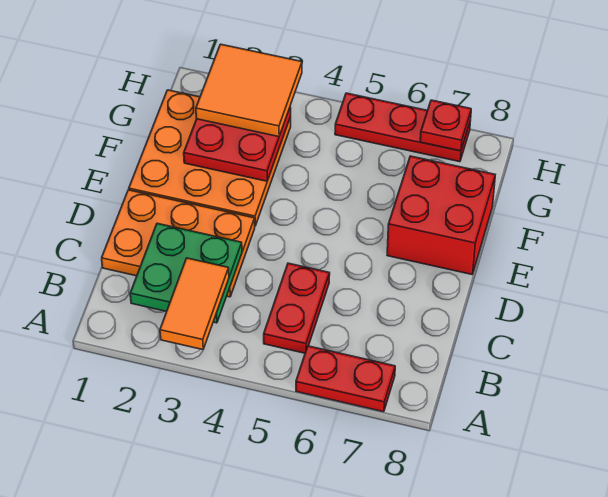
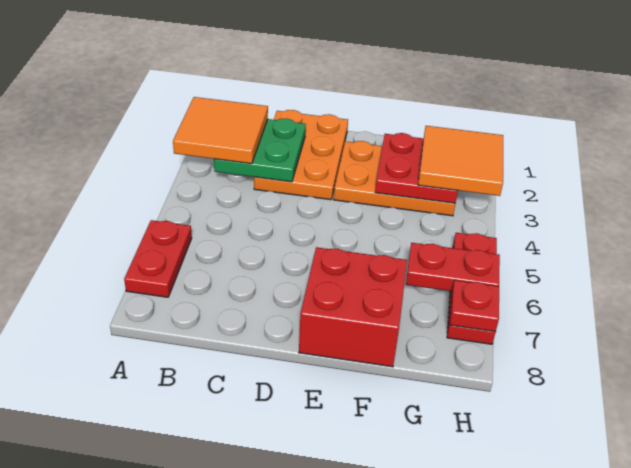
orange 1x2 tile [160,258,229,350] -> orange 2x2 tile [173,97,268,164]
red 1x2 plate [264,263,330,353] -> red 1x2 plate moved to [406,243,500,291]
orange 3x3 plate [129,90,291,226] -> orange 2x3 plate [334,141,455,216]

